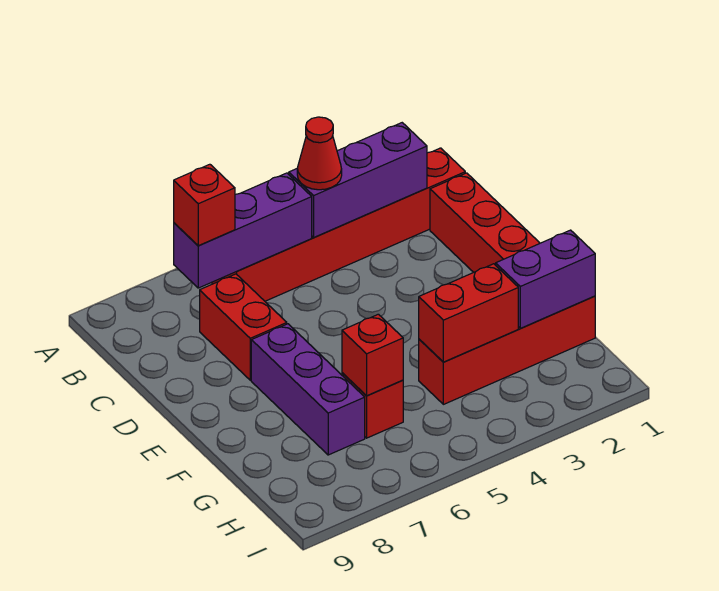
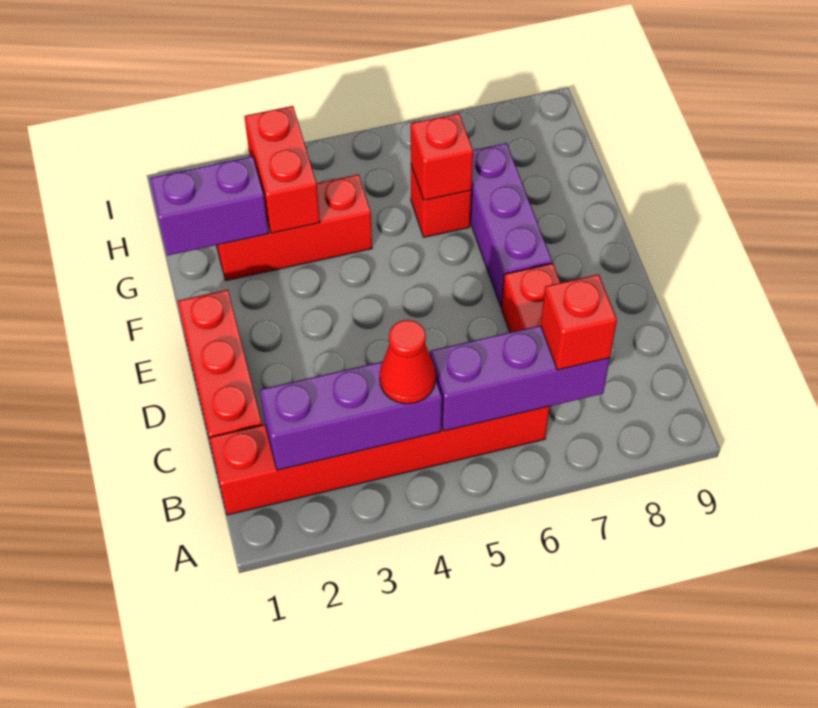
red 1x4 brick [419,296,595,404] -> red 1x3 brick [216,174,372,281]
red 1x2 brick [419,264,518,362] -> red 1x2 brick turned to [244,106,320,233]

